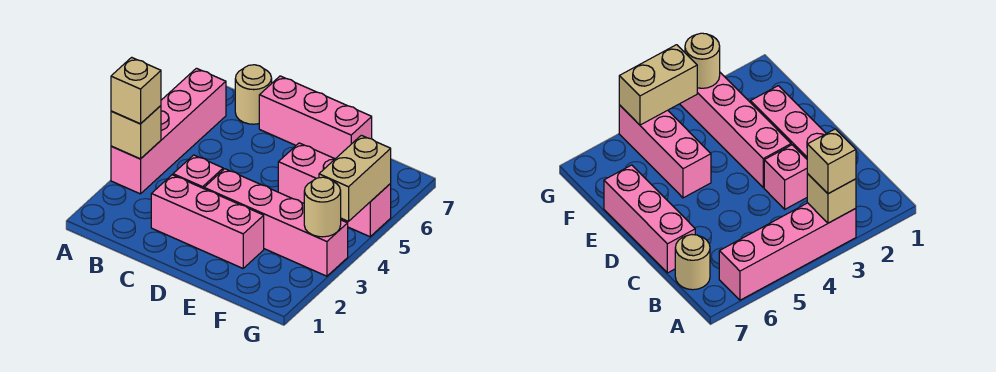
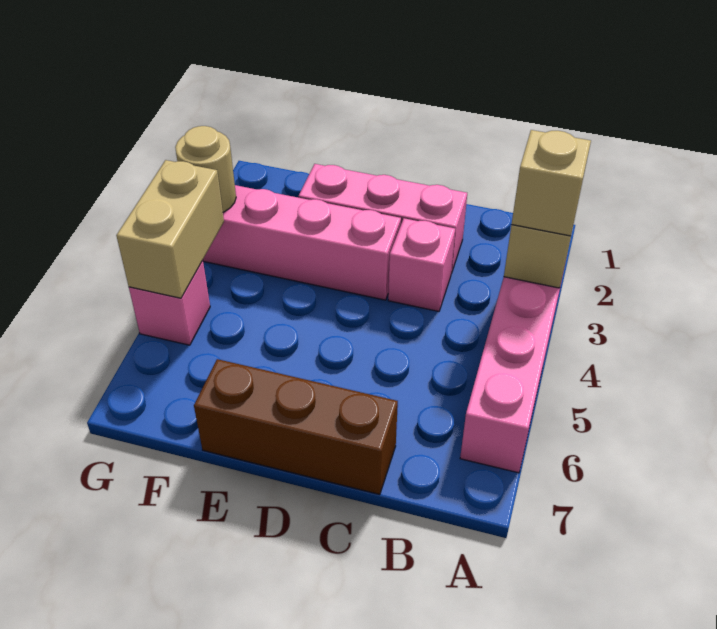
tan 1x1 round brick [235,65,272,124] -> none
pink 1x3 brick [259,76,372,159] -> brown 1x3 brick [194,359,398,495]
pink 1x3 brick [278,143,391,237] -> pink 1x1 brick [129,261,210,345]

